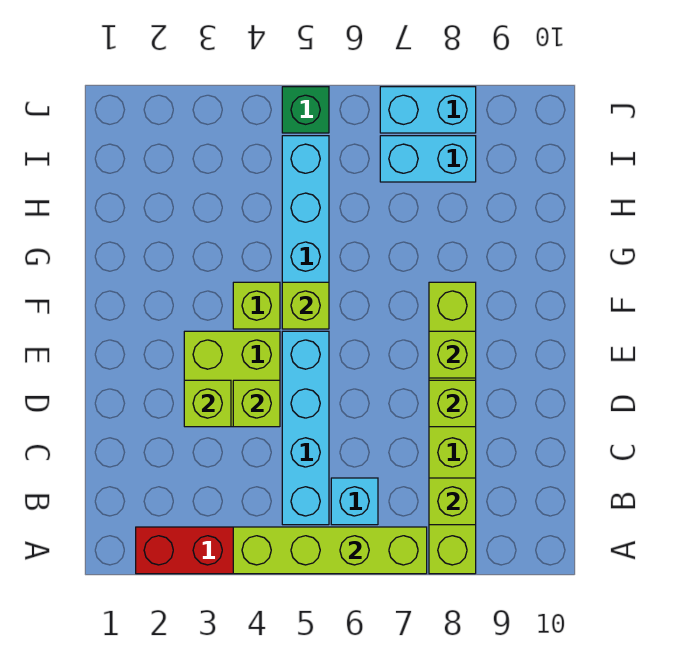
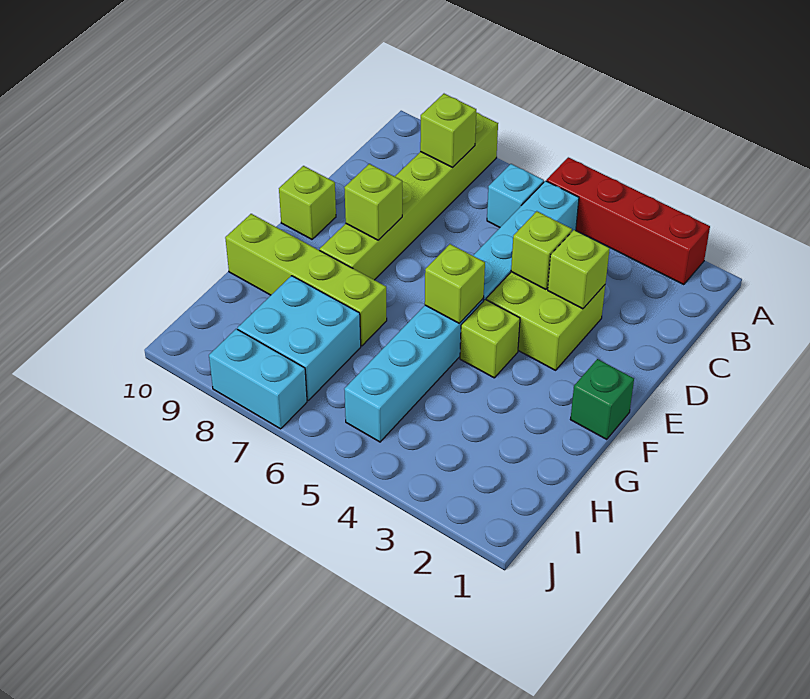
lime 1x4 brick [233,527,427,574] -> lime 1x4 brick moved to [225,214,387,346]
lime 1x1 brick [429,380,476,427] -> lime 1x1 brick moved to [279,166,336,239]
cyan 1x2 brick [380,136,476,182] -> cyan 2x2 brick [238,276,361,400]
green 1x1 brick [282,87,329,133] -> green 1x1 brick moved to [570,359,634,439]

